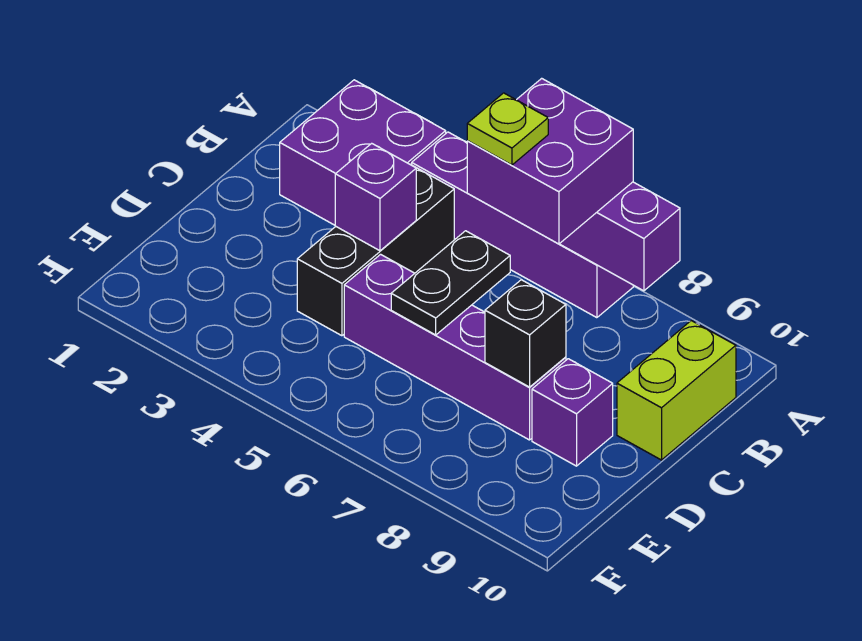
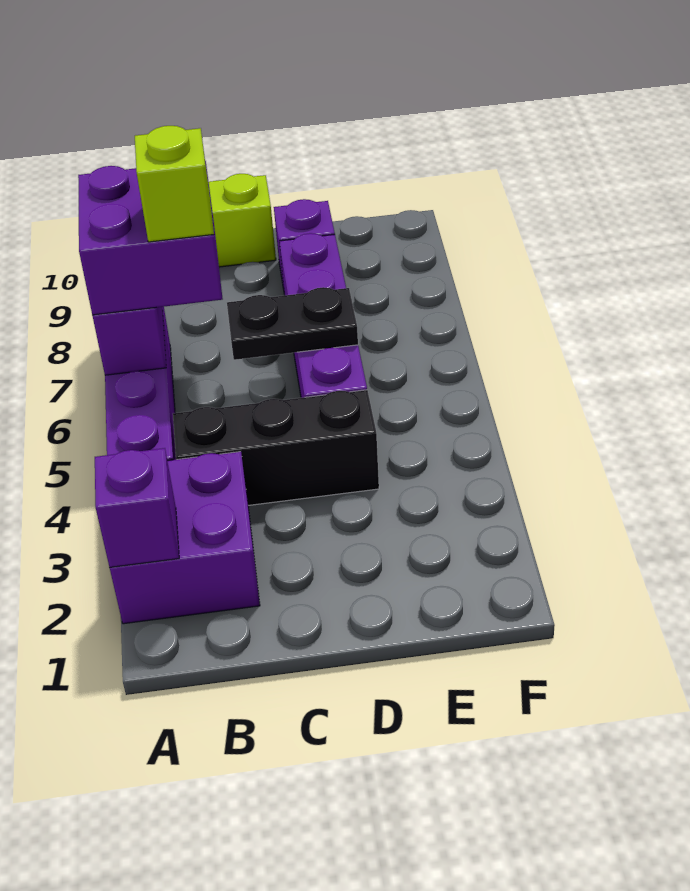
lime 1x1 plate [467,93,548,165] -> lime 1x1 brick [135,126,214,242]
purple 1x1 brick [335,143,416,251] -> purple 1x1 brick moved to [95,448,179,567]
black 1x1 brick [485,280,566,387] -> none

